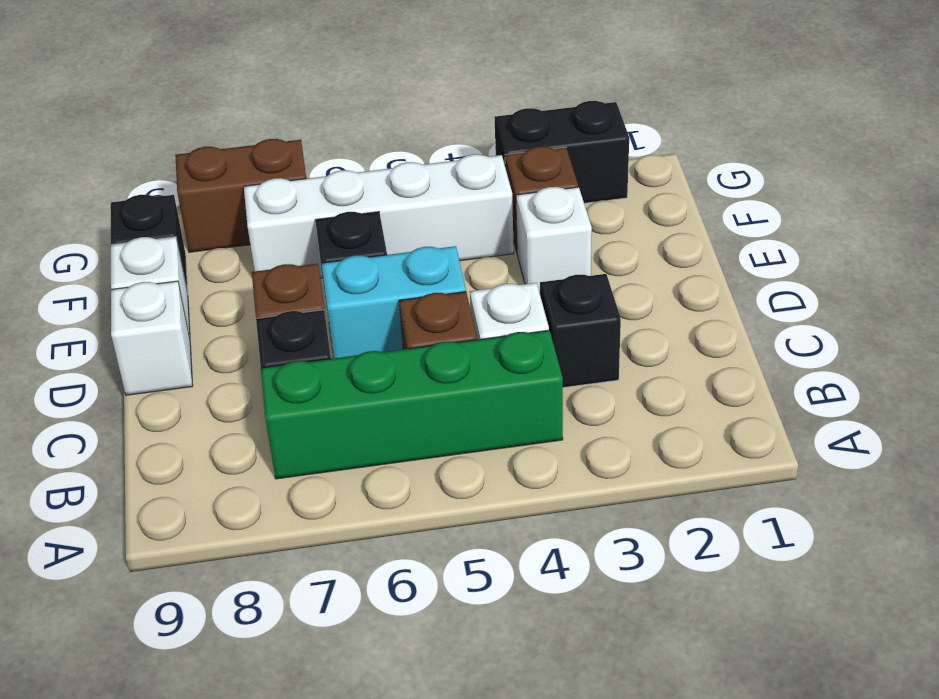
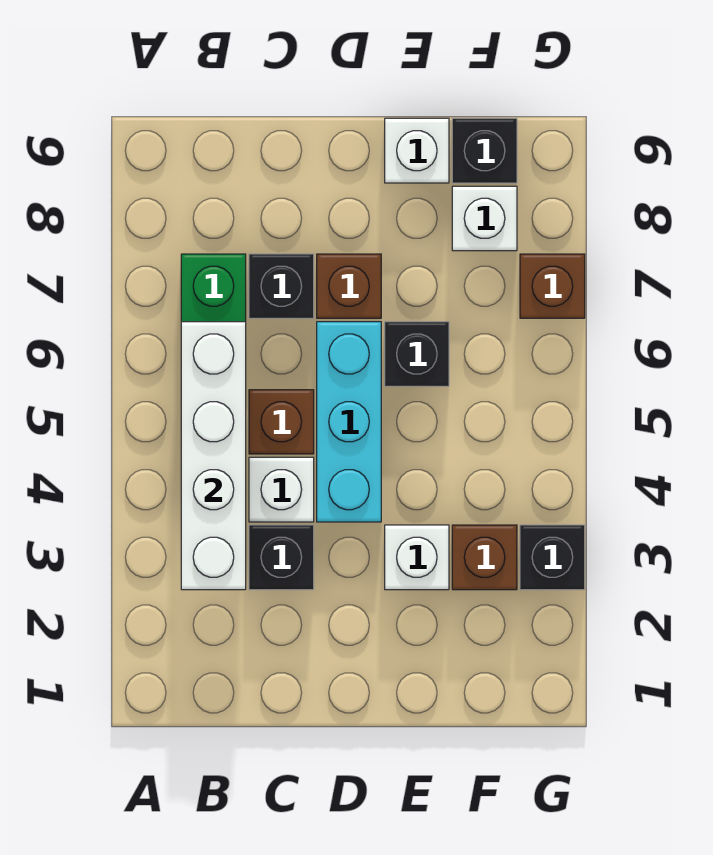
cyan 1x2 brick [321,246,466,358] -> cyan 1x3 brick [317,322,381,522]
white 1x1 brick [111,281,193,395] -> white 1x1 brick moved to [452,186,517,251]
white 1x4 brick [244,154,514,278] -> white 1x4 brick moved to [181,322,246,590]
black 1x2 brick [495,101,629,203] -> black 1x1 brick [520,525,585,590]
brown 1x2 brick [175,139,306,252] -> brown 1x1 brick [520,254,585,318]

